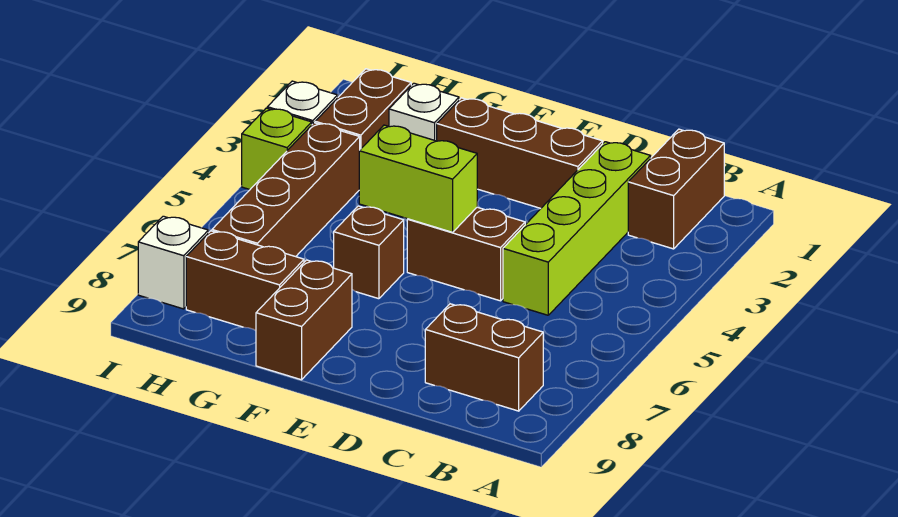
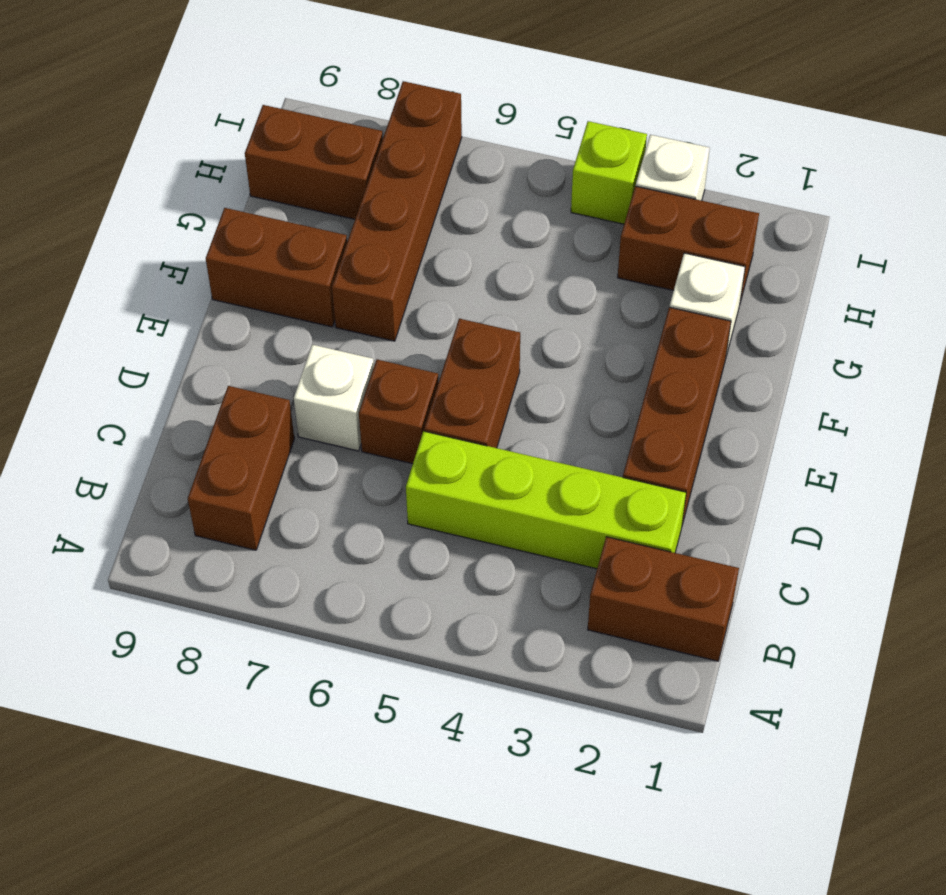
lime 1x2 brick [359,125,477,232] -> none
brown 1x1 brick [334,206,404,299] -> brown 1x1 brick moved to [359,359,438,464]
brown 1x2 brick [186,231,304,331] -> brown 1x2 brick turned to [245,105,383,219]
brown 1x4 brick [212,123,360,257] -> brown 1x4 brick turned to [332,81,462,341]
white 1x1 brick [138,216,208,309] -> white 1x1 brick moved to [294,345,374,451]

